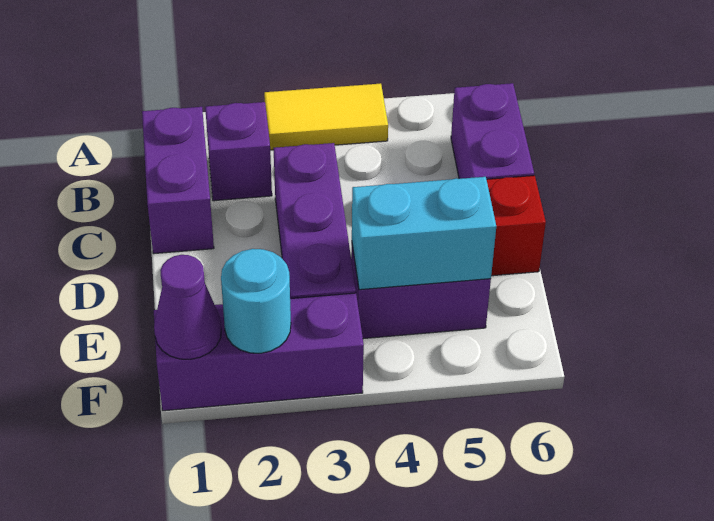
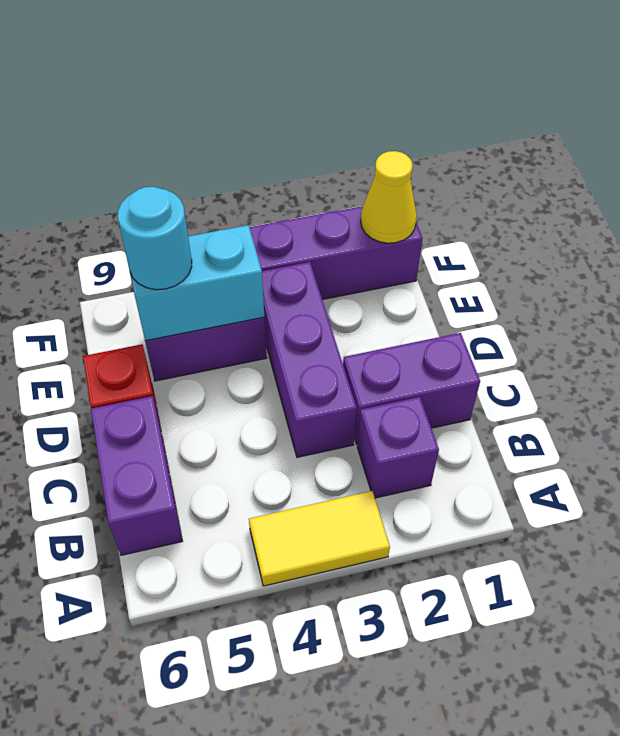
purple 1x2 brick [142,107,214,254] -> purple 1x2 brick turned to [343,333,480,444]
purple 1x1 cone [154,255,221,359] -> yellow 1x1 cone [361,151,417,243]
cyan 1x1 round brick [221,249,291,353] -> cyan 1x1 round brick moved to [118,187,192,290]

